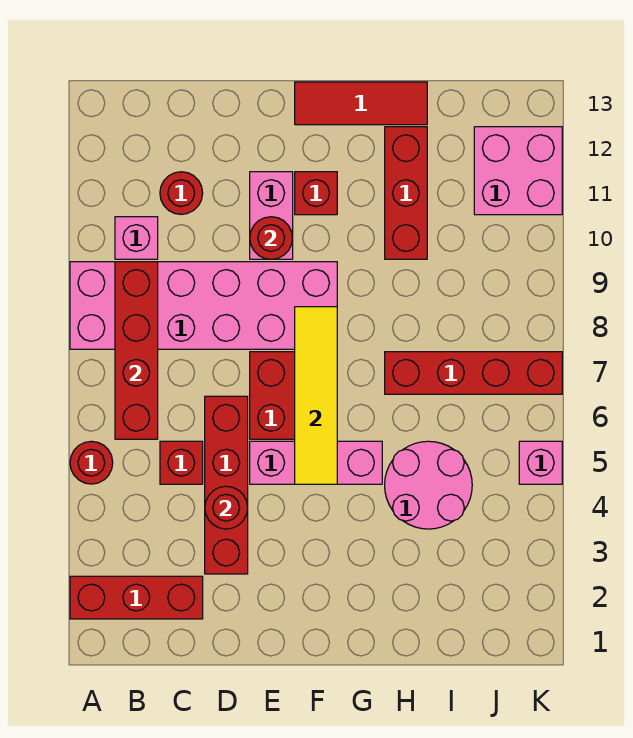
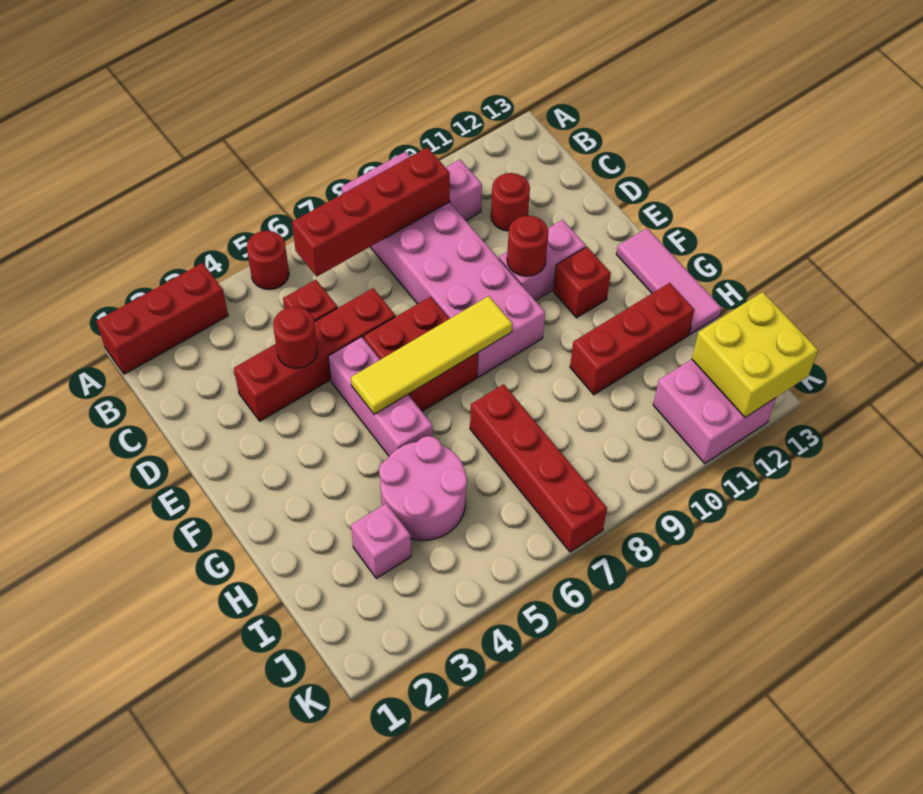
red 1x3 brick [70,576,203,619] -> red 1x3 brick turned to [96,263,228,374]
red 1x3 tile [295,82,427,125] -> pink 1x3 tile [616,228,722,334]
none -> yellow 2x2 brick [692,292,818,417]
pink 1x1 brick [519,441,562,484] -> pink 1x1 brick moved to [351,503,411,579]

